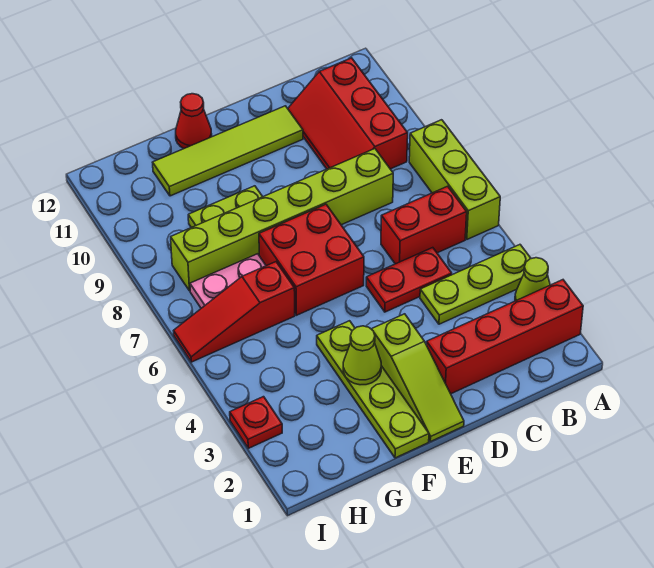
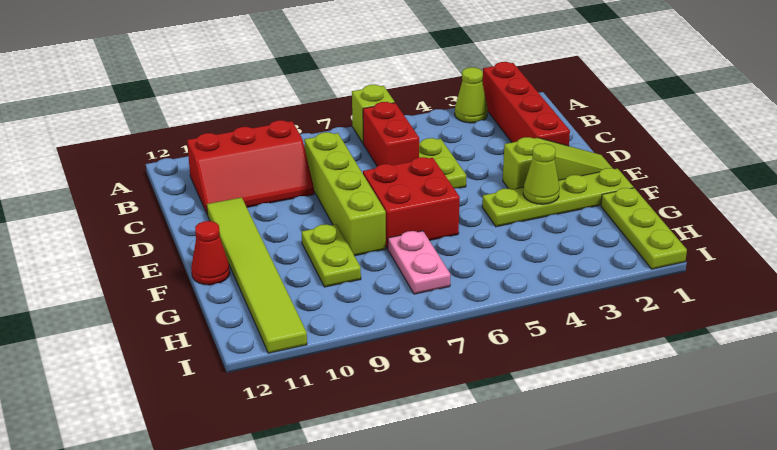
lime 1x3 plate [420,245,531,324] -> lime 1x3 plate moved to [601,188,687,269]
lime 1x3 brick [409,120,500,239] -> lime 1x1 brick [352,85,395,143]
red 1x2 plate [366,248,452,312] -> lime 1x2 plate [419,138,466,188]
lime 1x6 brick [171,149,393,291] -> lime 1x4 brick [304,132,386,256]
lime 1x4 tile [153,106,303,196] -> lime 1x6 tile [207,197,307,353]
red 1x3 slope [174,262,295,362] -> none
red 1x1 plate [230,397,282,448] -> none

